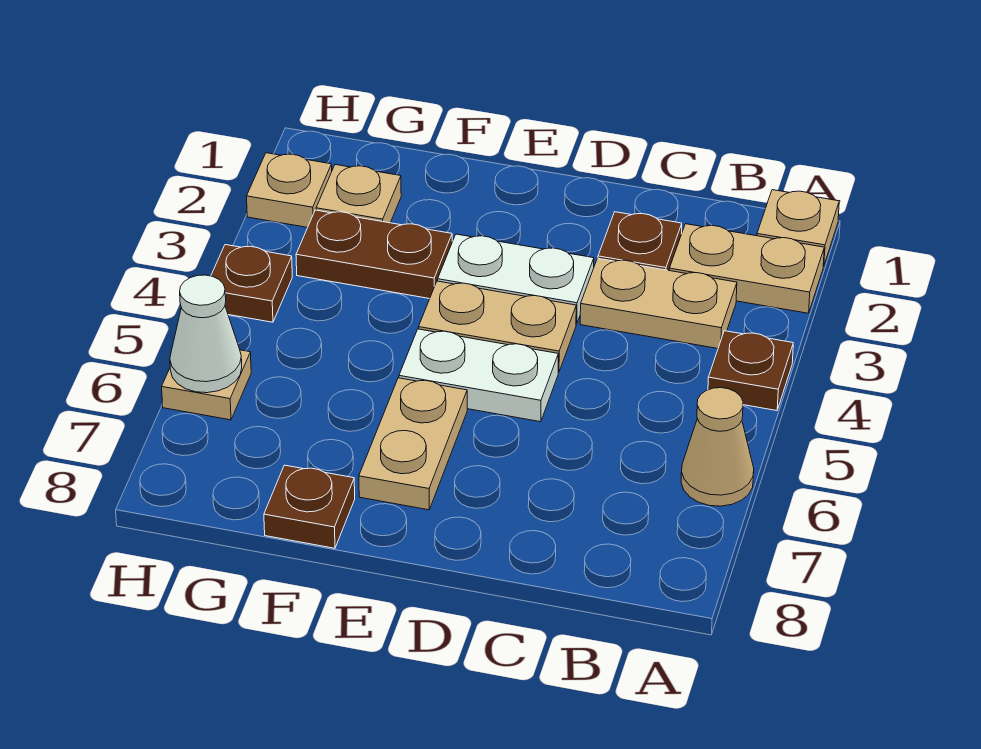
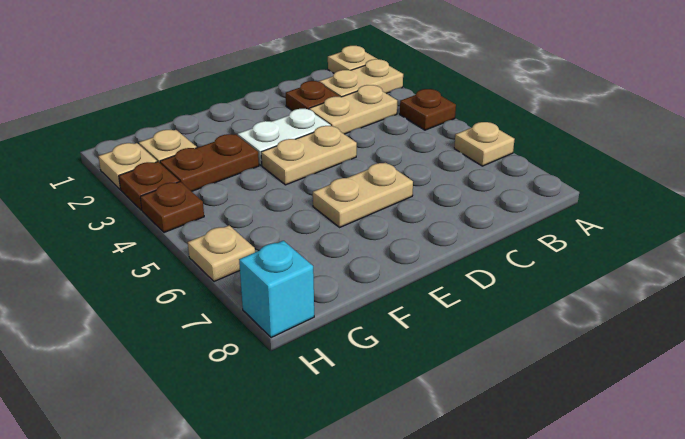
tan 1x1 cone [681,388,754,506] -> tan 1x1 plate [454,122,515,166]
white 1x2 plate [399,329,558,422] -> none
tan 1x2 plate [359,378,467,510] -> tan 1x2 plate turned to [313,162,413,227]
brown 1x1 plate [264,465,355,548] -> brown 1x1 plate moved to [119,162,179,210]
white 1x1 cone [170,275,242,393] -> none
none -> cyan 1x1 brick [239,241,314,338]

